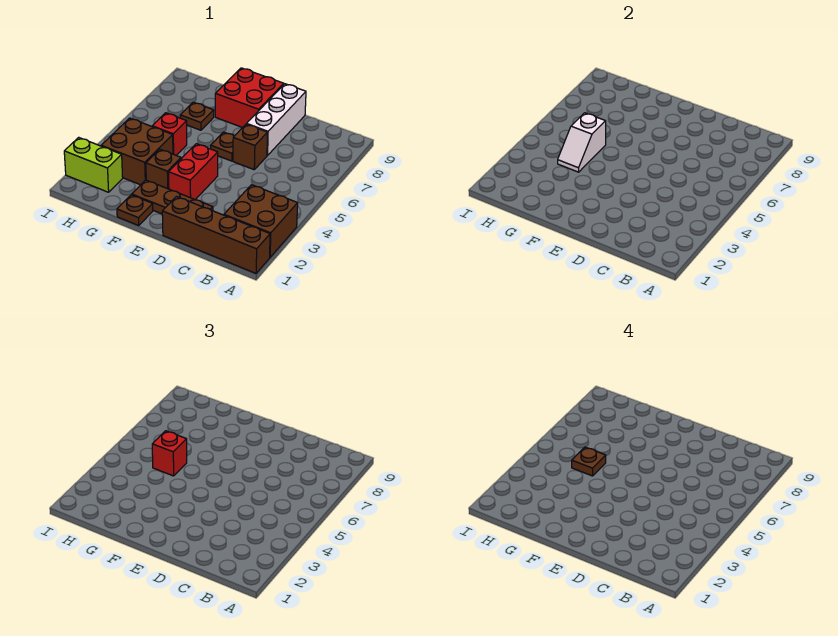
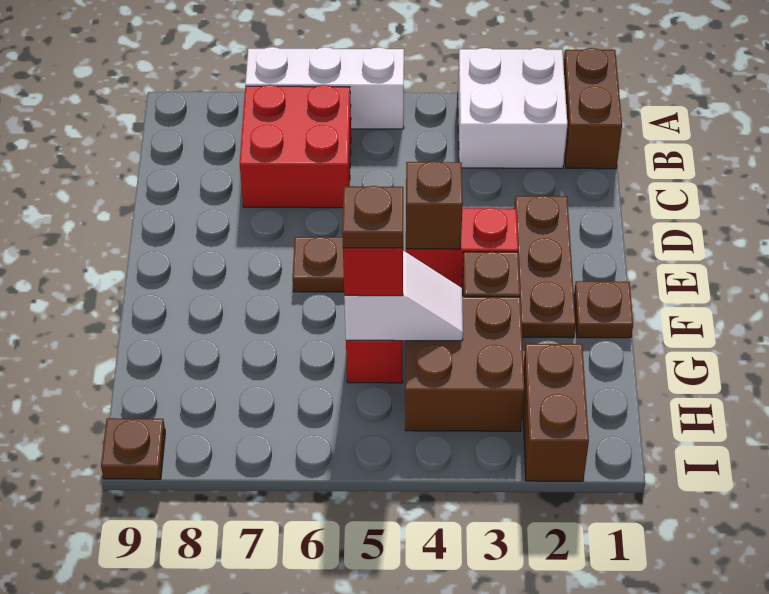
brown 1x4 brick [162,197,270,273] -> brown 1x2 brick [564,48,622,169]
brown 2x2 brick [224,185,298,257] -> white 2x2 brick [458,48,568,168]
brown 1x1 brick [233,124,268,170] -> brown 1x1 brick moved to [406,161,463,249]
white 1x3 brick [247,84,306,156] -> white 1x3 brick moved to [245,47,404,129]
red 2x2 brick [215,68,284,128] -> red 2x2 brick moved to [240,85,351,208]
brown 1x1 plate [180,102,214,130] -> brown 1x1 plate moved to [101,418,165,479]
lime 1x2 brick [64,137,123,192] -> brown 1x2 brick [523,344,589,481]

